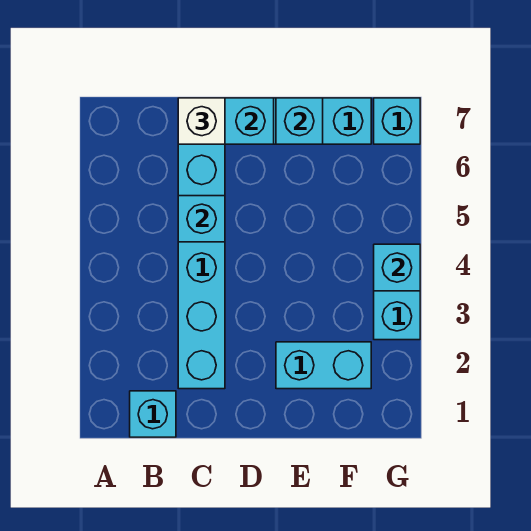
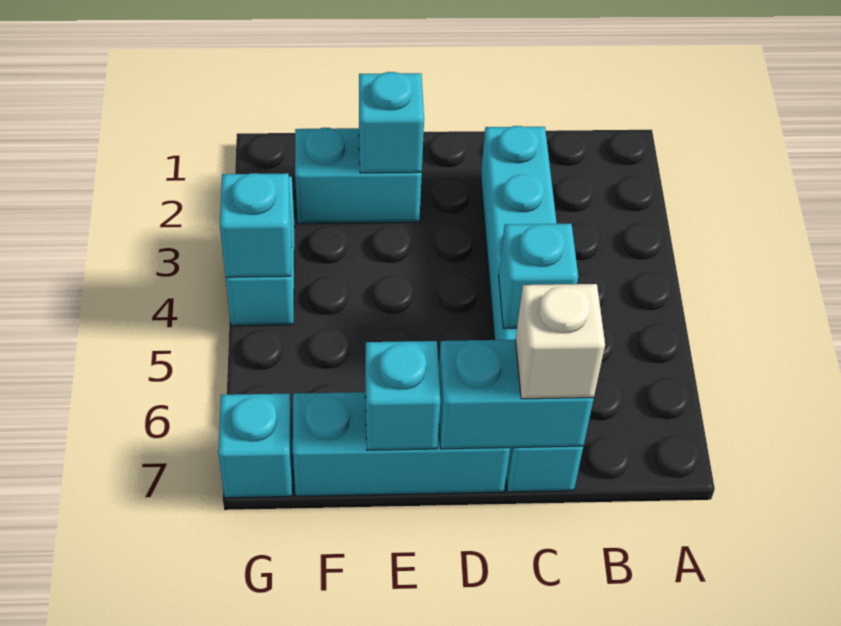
cyan 1x1 brick [130,391,176,437] -> cyan 1x1 brick moved to [359,72,424,173]

